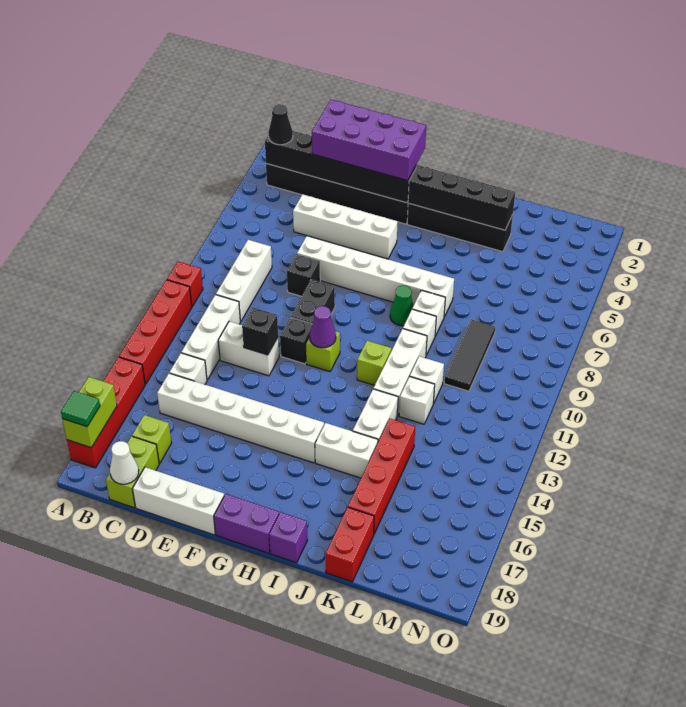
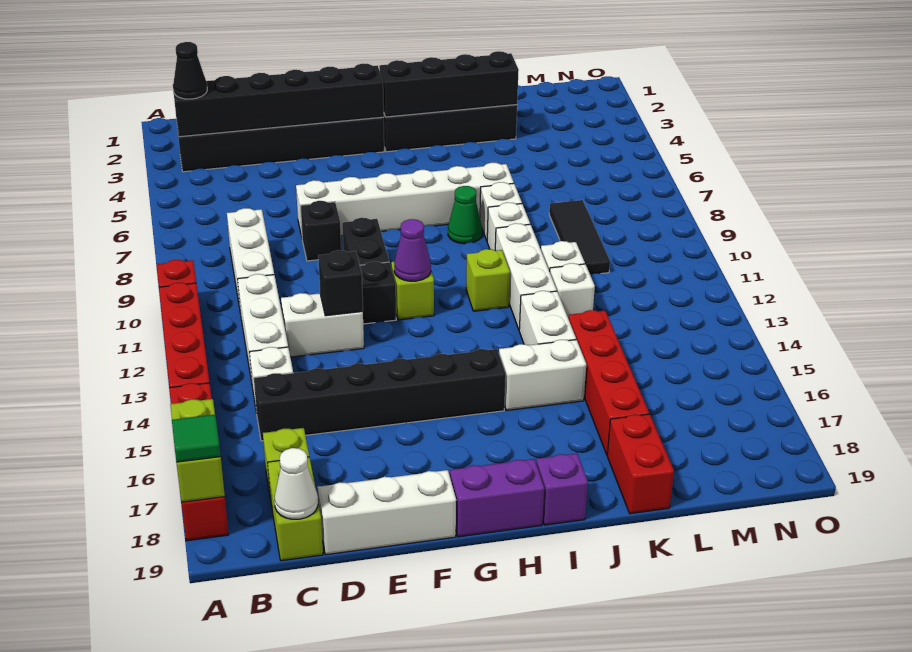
white 1x6 brick [157,373,324,463] -> black 1x6 brick [254,349,506,441]
purple 2x4 brick [312,100,426,181] -> none
white 1x4 brick [293,194,398,259] -> none

